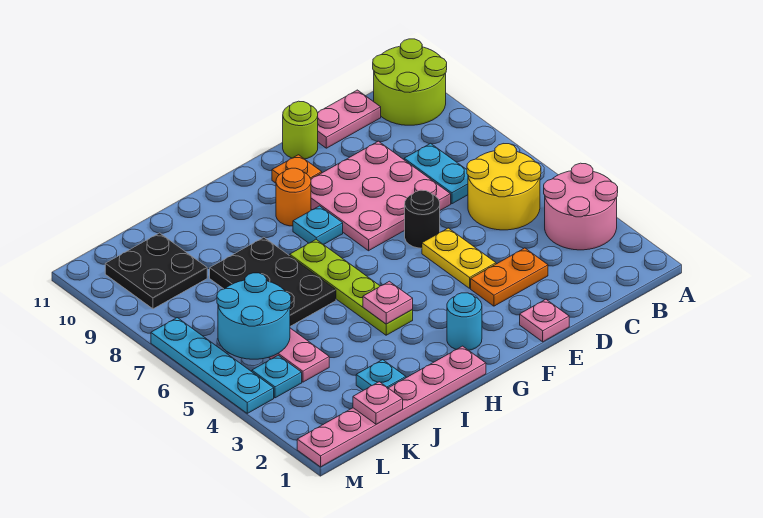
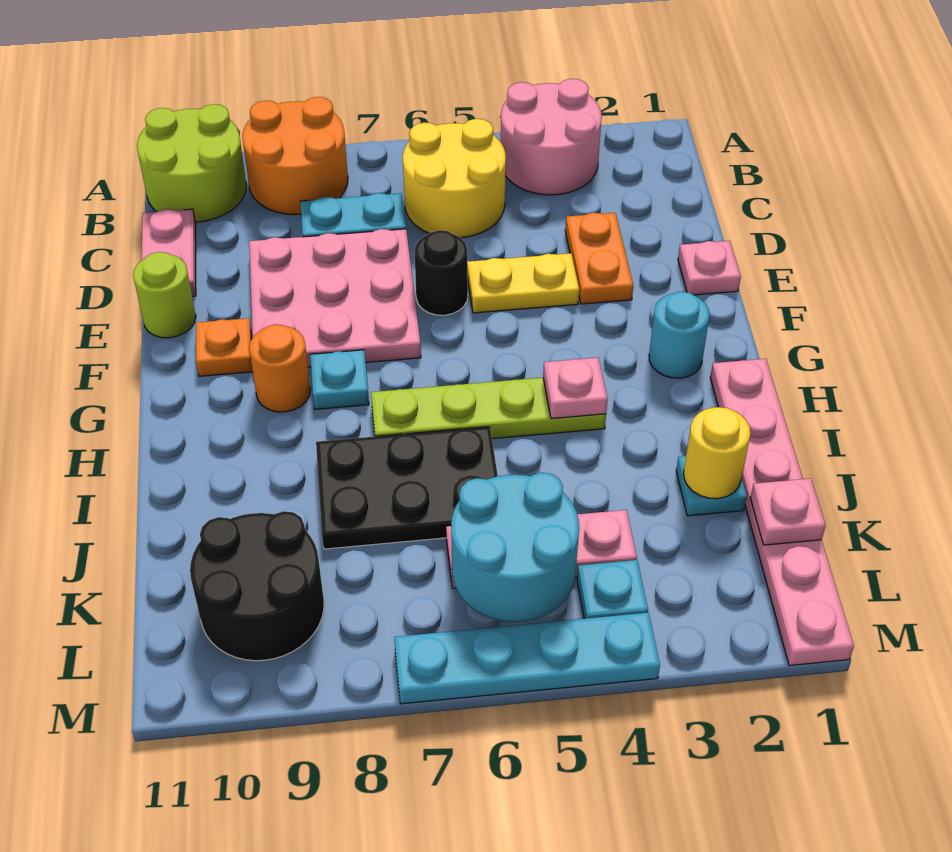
none -> orange 2x2 round brick [242,97,348,215]
none -> yellow 1x1 round brick [684,407,750,499]
black 2x2 plate [105,233,207,309] -> black 2x2 round brick [190,511,324,661]

